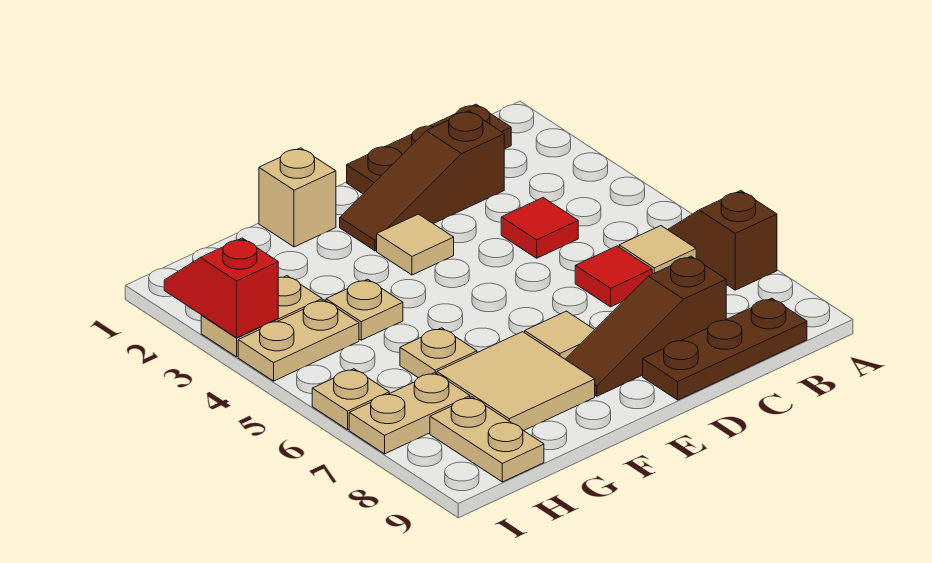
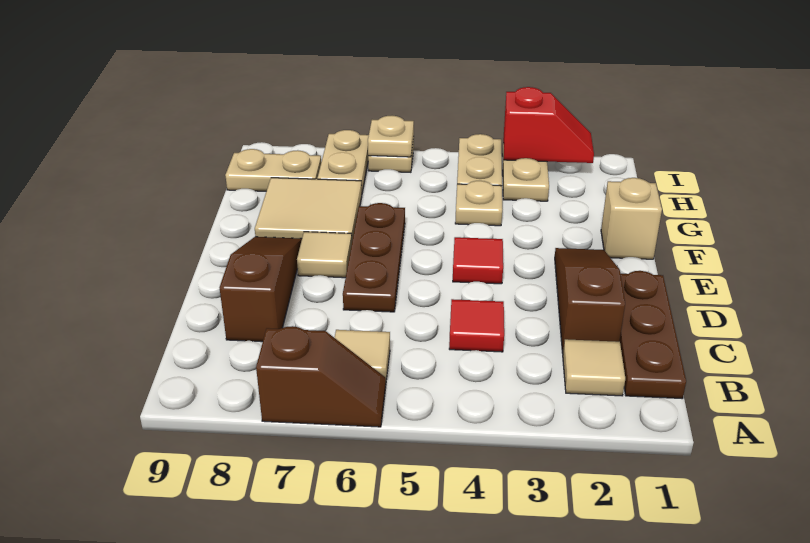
brown 1x3 plate [643,298,807,400] -> brown 1x3 plate moved to [343,203,405,312]
red 1x1 tile [575,246,652,307] -> red 1x1 tile moved to [453,237,503,284]
tan 1x1 tile [377,214,454,275] -> tan 1x1 tile moved to [563,339,625,396]
tan 1x1 plate [400,328,477,378] -> tan 1x1 plate moved to [368,116,414,157]

